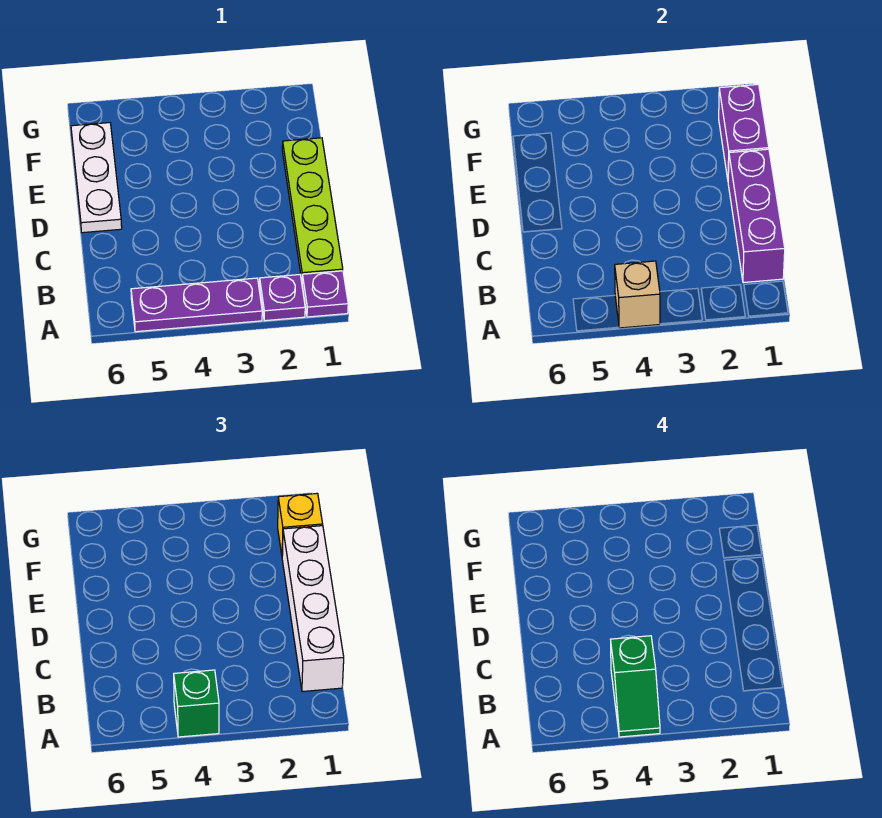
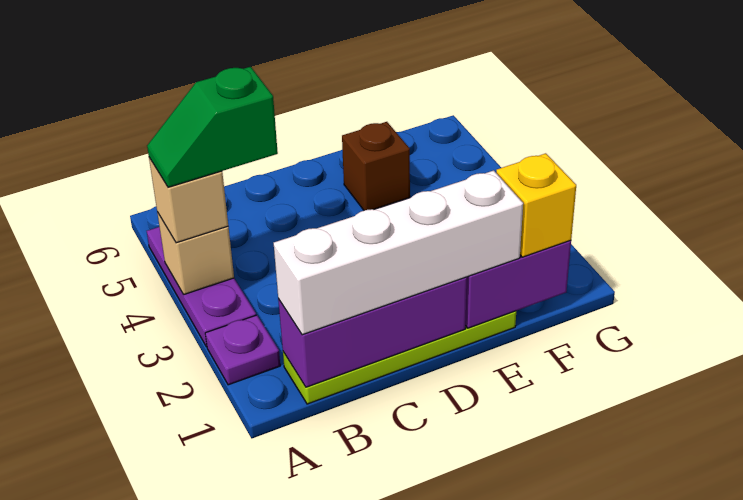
purple 1x1 plate [302,271,348,317] -> none
green 1x1 brick [174,670,219,737] -> tan 1x1 brick [149,158,228,243]
white 1x3 plate [71,123,122,233] -> none
none -> brown 1x1 brick [342,122,410,210]

